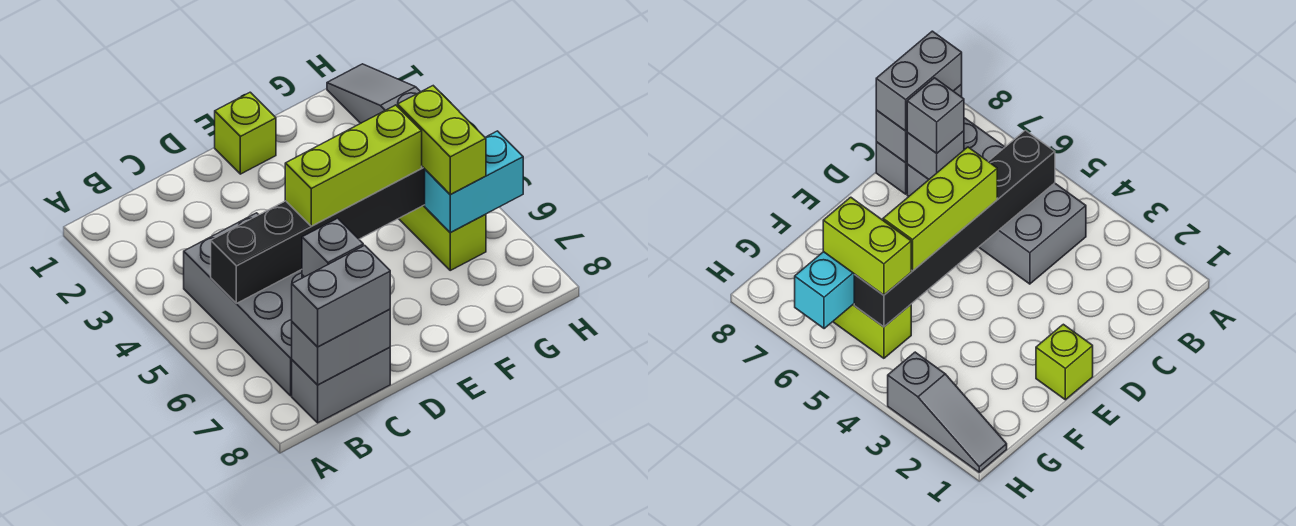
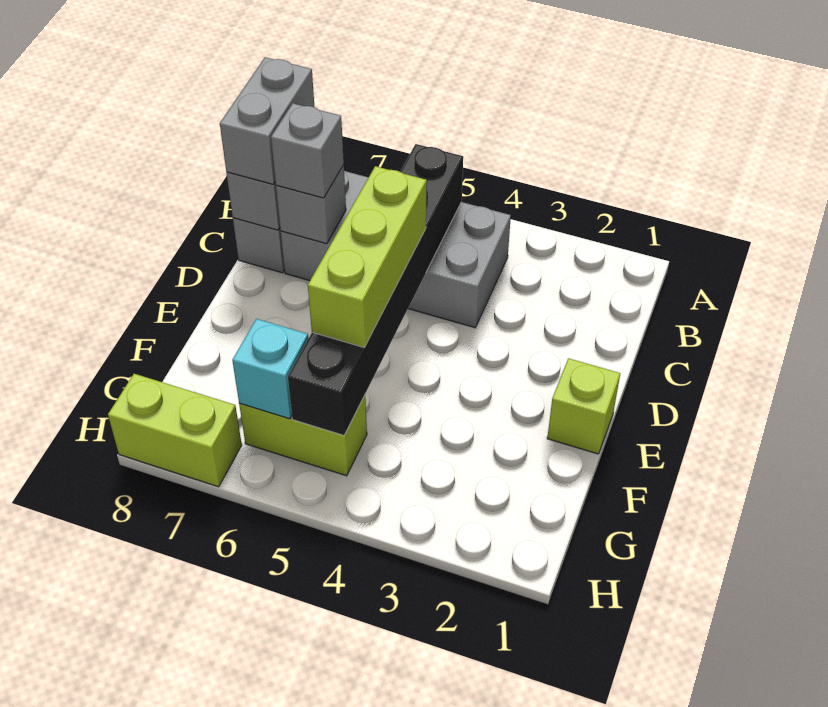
lime 1x2 brick [398,86,486,195] -> lime 1x2 brick moved to [108,374,242,487]
cyan 1x2 brick [425,131,523,233] -> cyan 1x1 brick [232,319,308,419]
grey 1x3 slope [327,64,420,123] -> none

